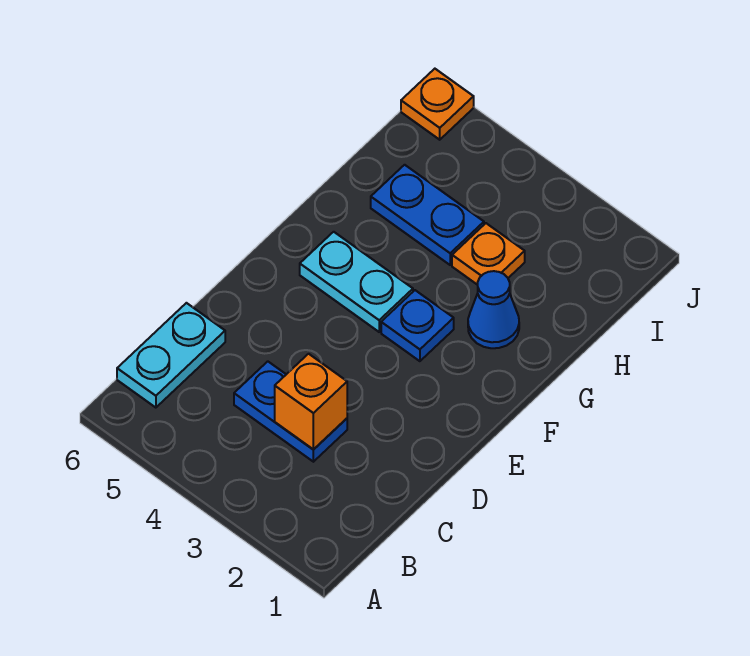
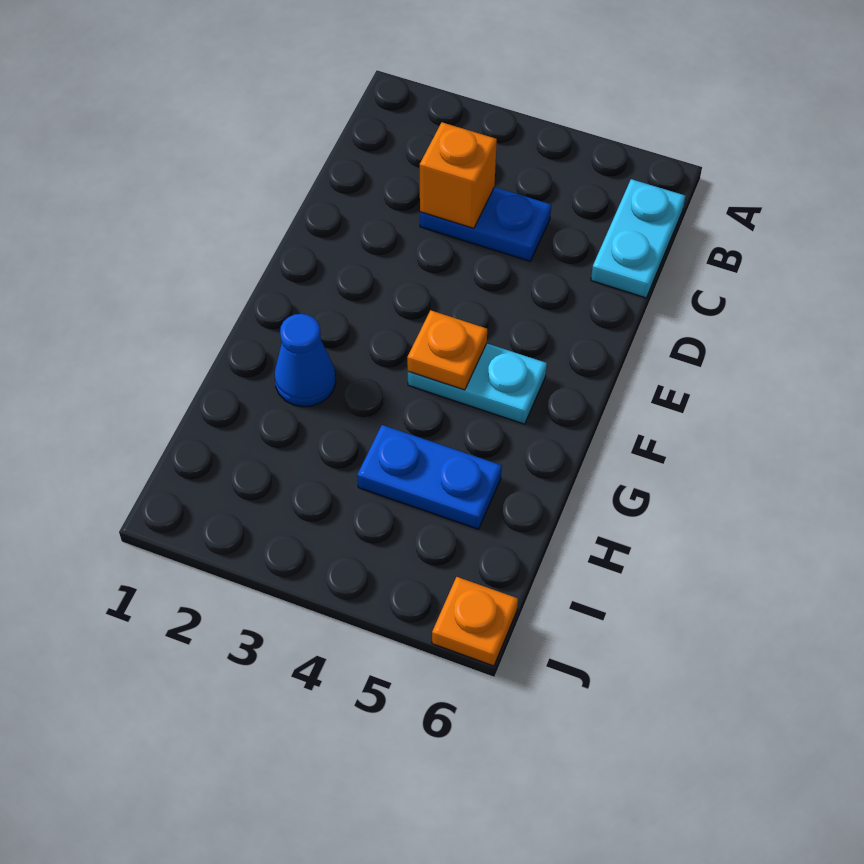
blue 1x1 plate [381,290,454,361] -> none
orange 1x1 plate [452,223,525,285] -> orange 1x1 plate moved to [407,310,487,390]

